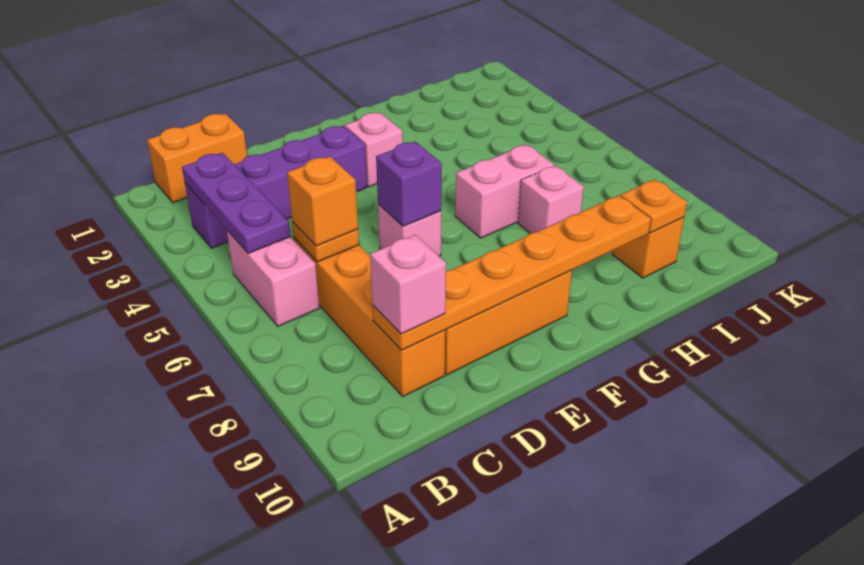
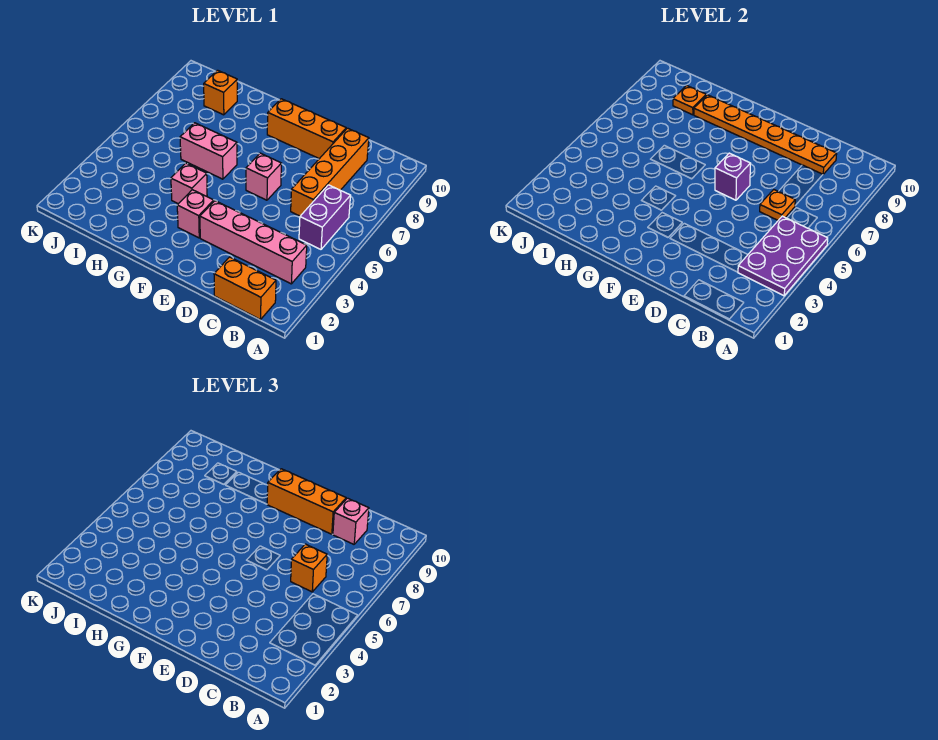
purple 1x4 brick [185,126,367,248] -> pink 1x4 brick [200,201,307,284]
purple 1x3 plate [182,153,290,253] -> purple 2x3 plate [738,216,828,296]
pink 1x2 brick [227,230,319,326] -> purple 1x2 brick [299,185,351,249]
none -> orange 1x3 brick [267,469,346,534]
pink 1x1 brick [518,165,584,234] -> pink 1x1 brick moved to [171,163,207,204]

